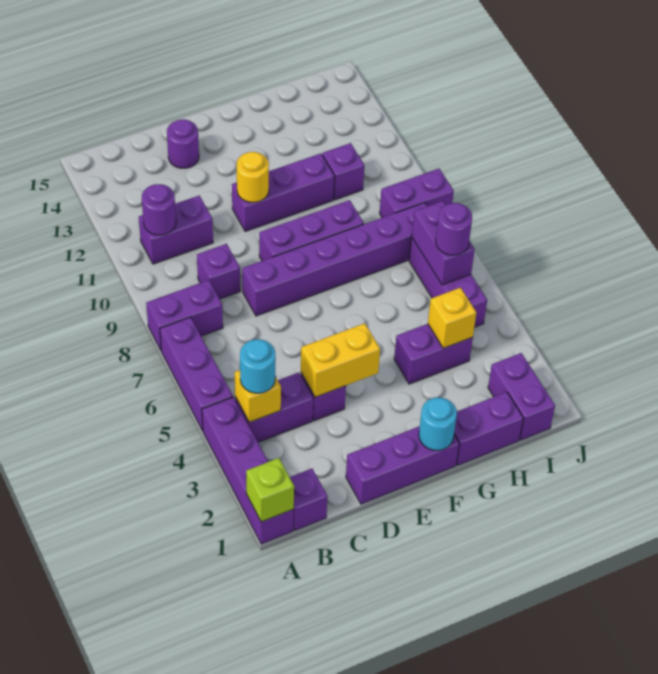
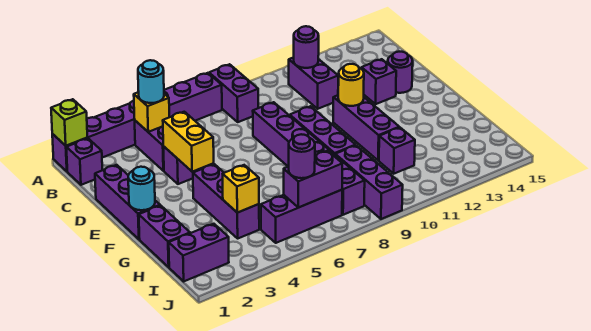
purple 1x1 brick [197,244,240,299] -> purple 1x1 brick moved to [361,59,396,104]
purple 1x2 brick [394,324,473,384] -> purple 1x3 brick [193,164,259,238]
purple 1x2 brick [380,169,454,218] -> purple 1x3 brick [335,145,403,219]

